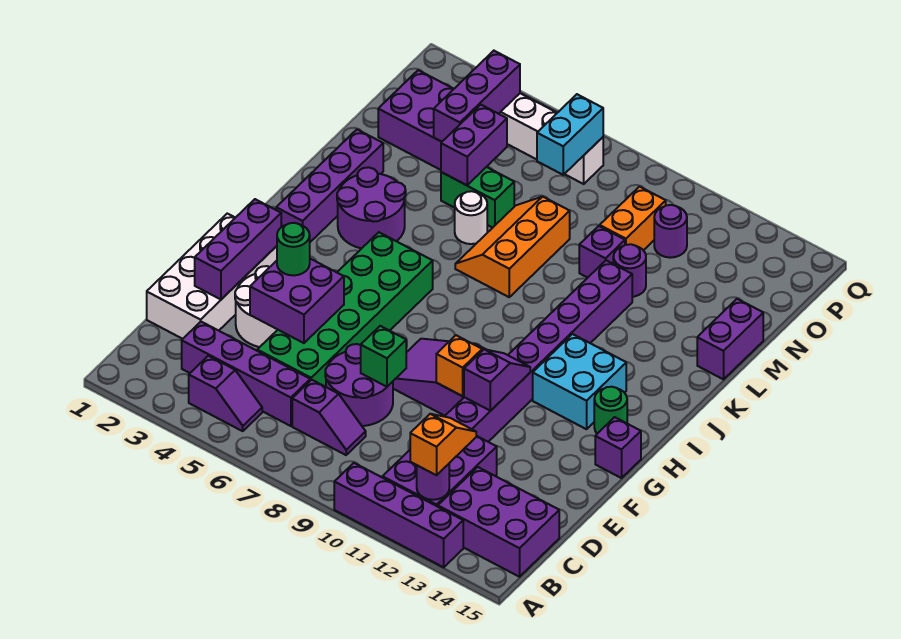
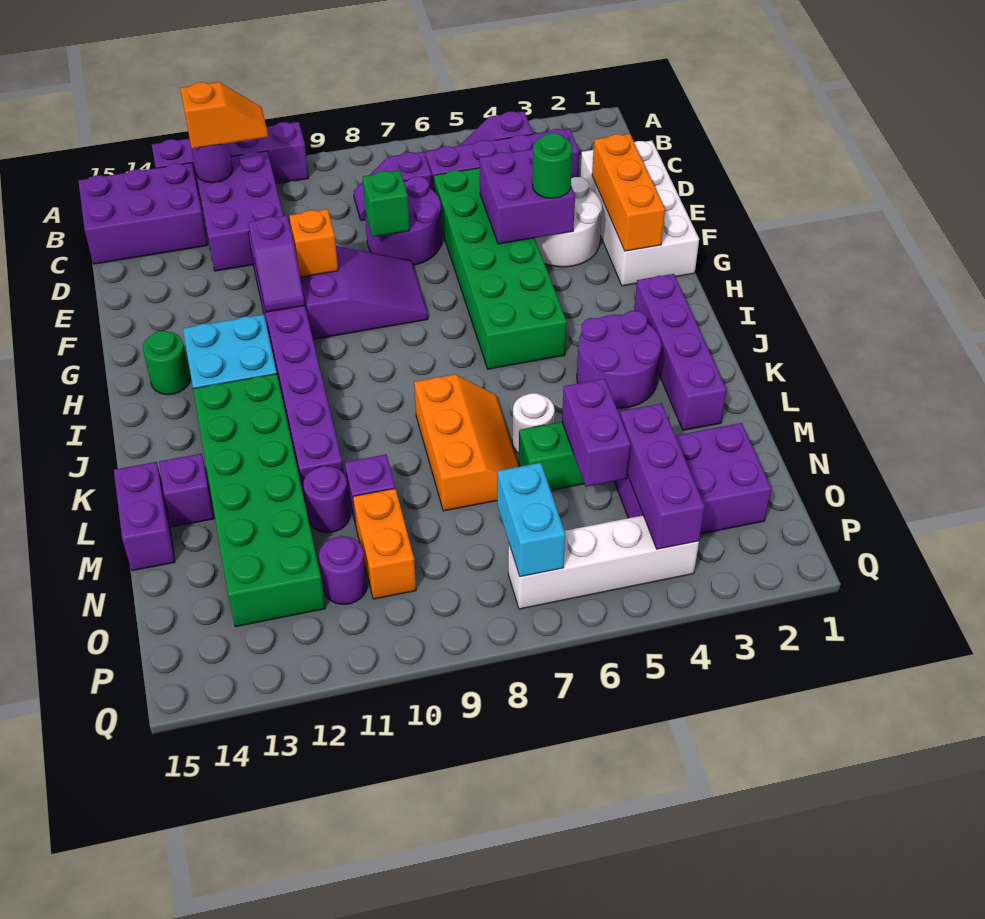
orange 1x2 slope [410,414,476,475] -> orange 1x2 slope turned to [180,82,268,149]
purple 1x3 brick [195,199,281,299] -> orange 1x3 brick [592,134,665,251]
purple 1x1 brick [595,417,641,478] -> purple 1x1 brick moved to [159,454,214,527]
none -> green 2x6 brick [193,374,325,627]

